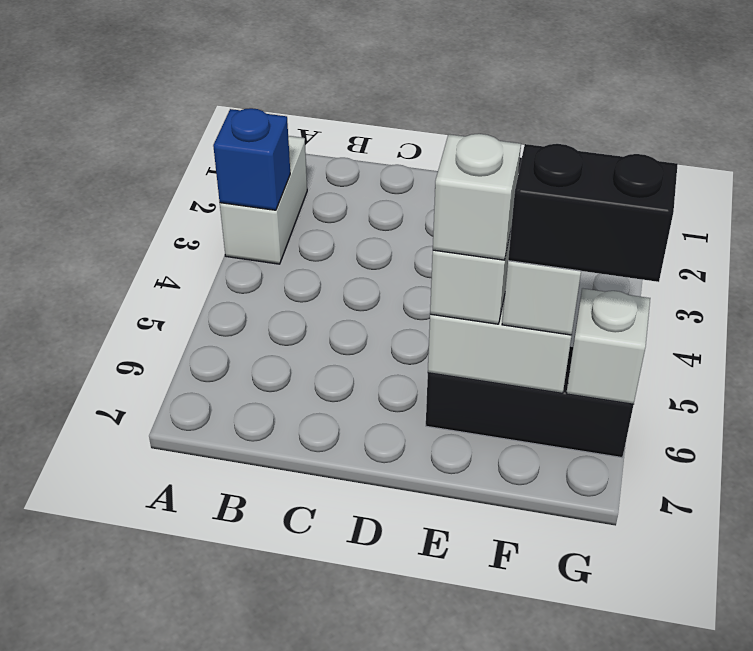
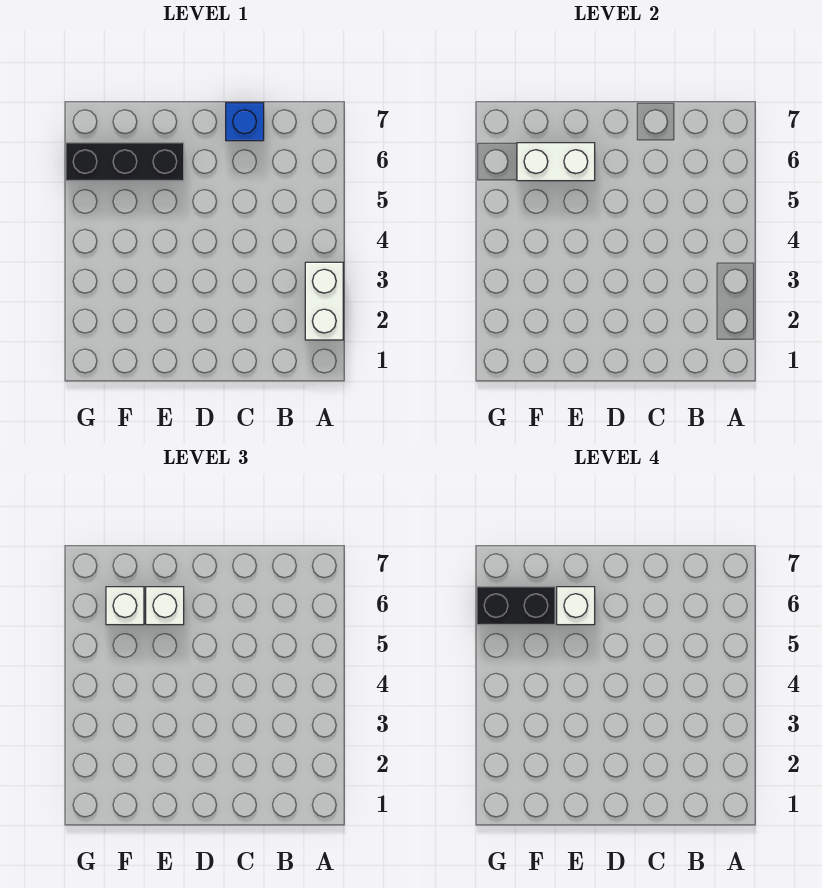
blue 1x1 brick [213,108,290,210] -> blue 1x1 brick moved to [226,103,264,141]
white 1x1 brick [566,288,650,404] -> none

